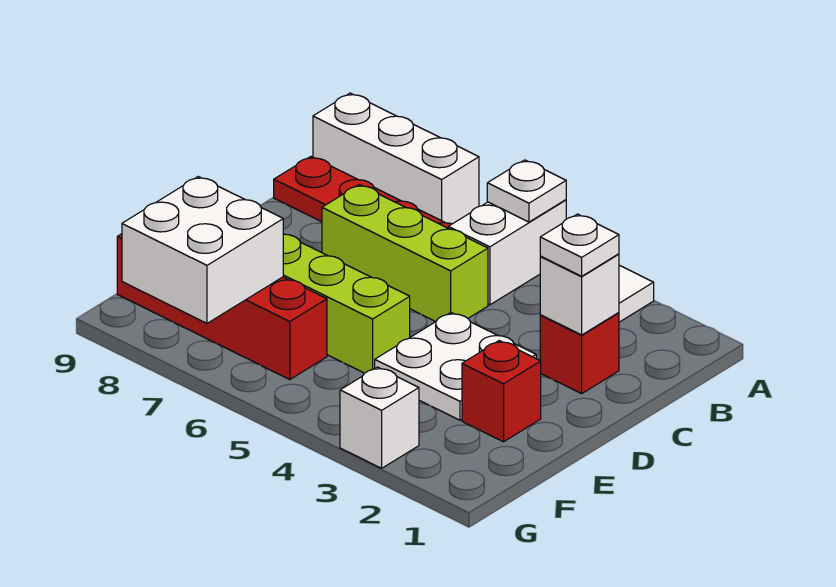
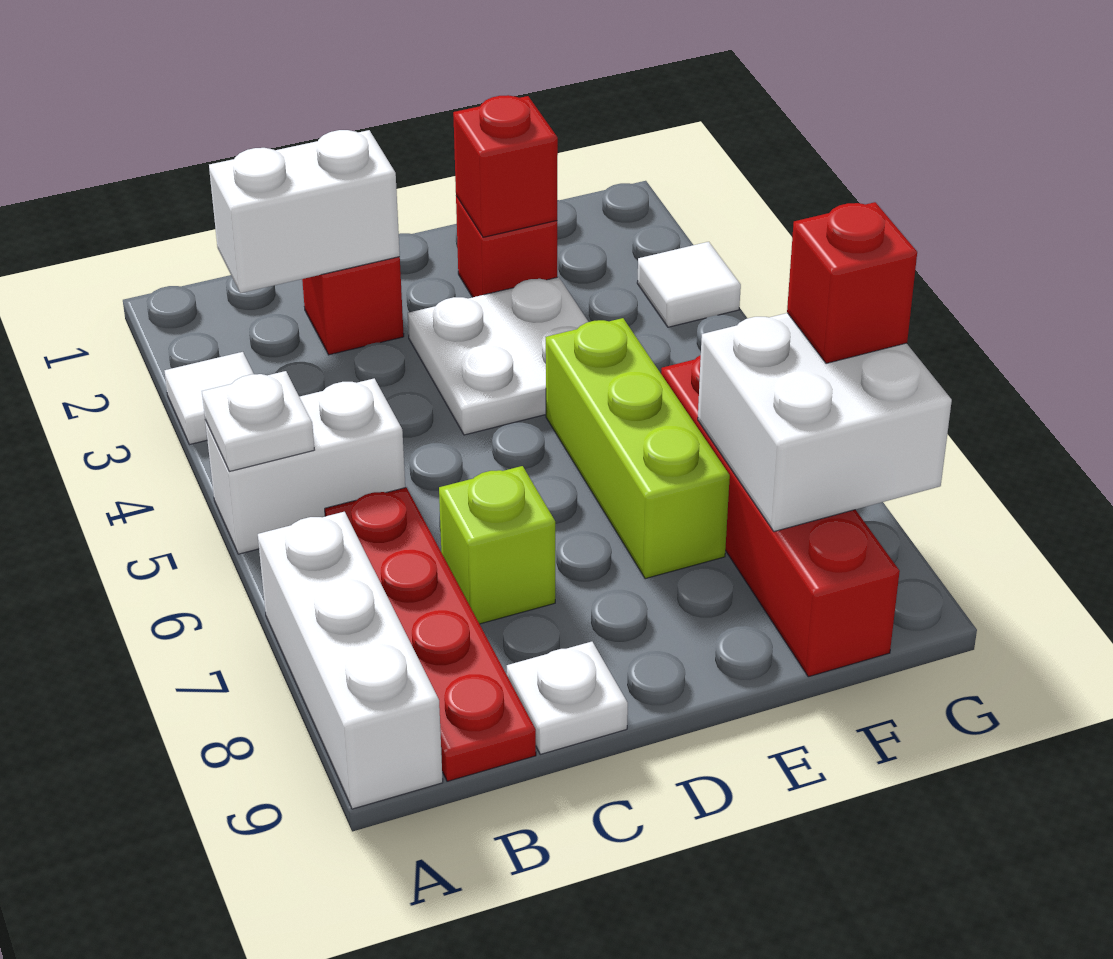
white 1x1 brick [540,254,619,335] -> white 1x2 brick [209,130,400,293]
white 1x1 plate [540,214,619,276] -> white 1x1 plate moved to [507,642,628,754]
lime 1x3 brick [322,185,488,322] -> lime 1x1 brick [439,466,555,624]
none -> red 1x1 brick [453,95,558,237]
white 1x1 brick [340,367,419,468] -> white 1x1 tile [637,242,741,327]
none -> red 1x1 brick [787,202,917,363]

